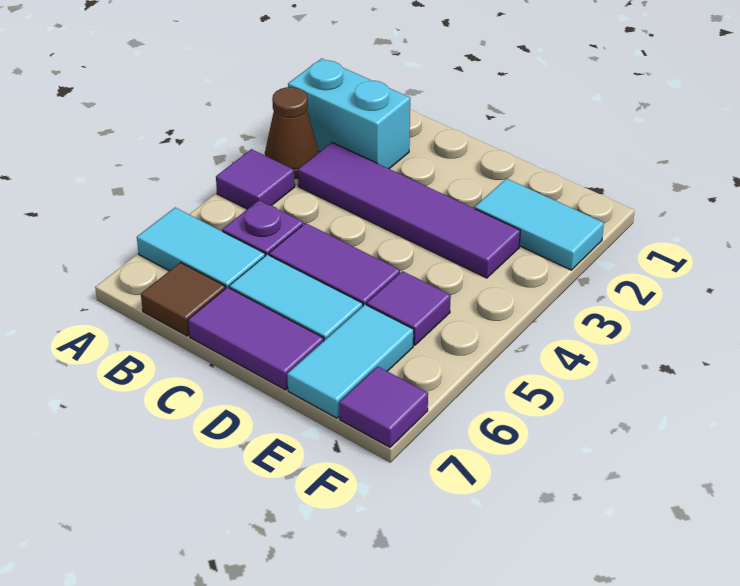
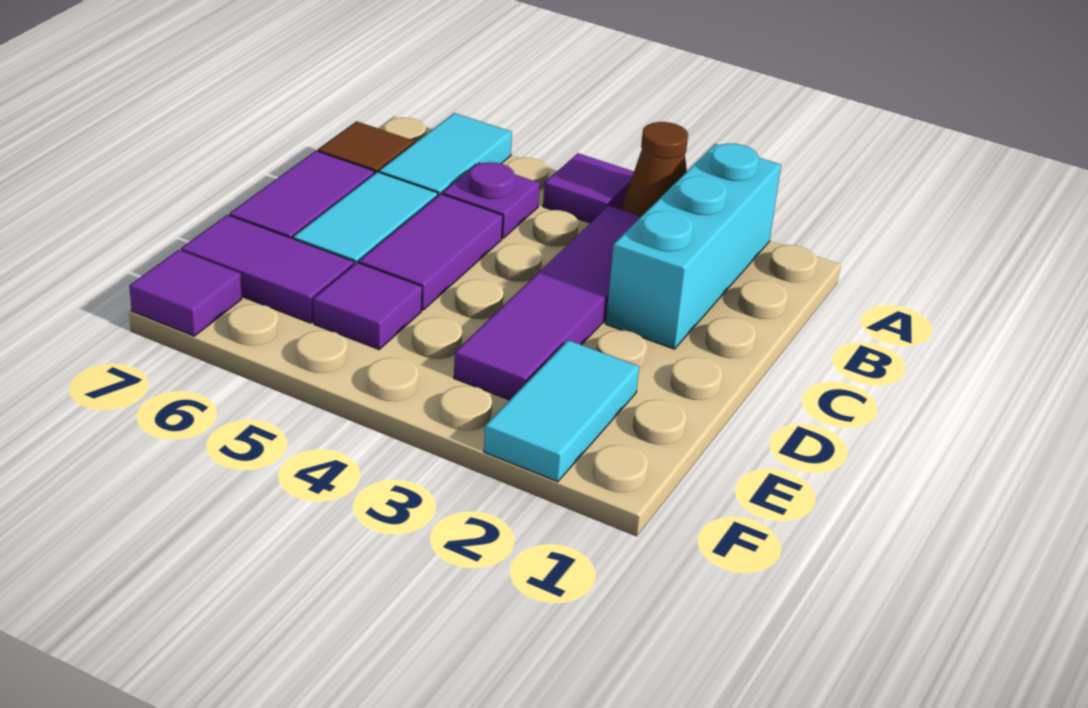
cyan 1x2 brick [288,58,410,169] -> cyan 1x3 brick [606,144,781,349]
cyan 1x2 tile [287,305,414,418] -> purple 1x2 tile [181,215,354,323]

